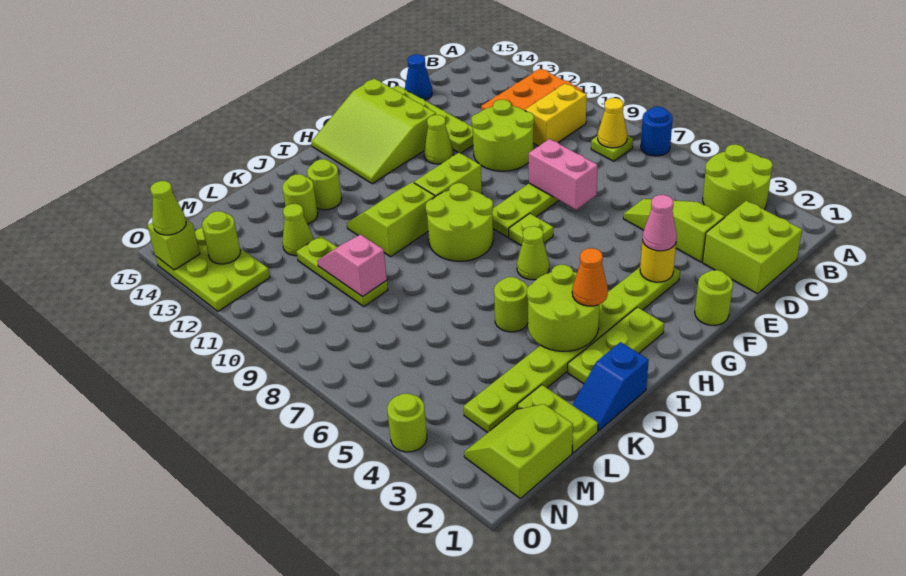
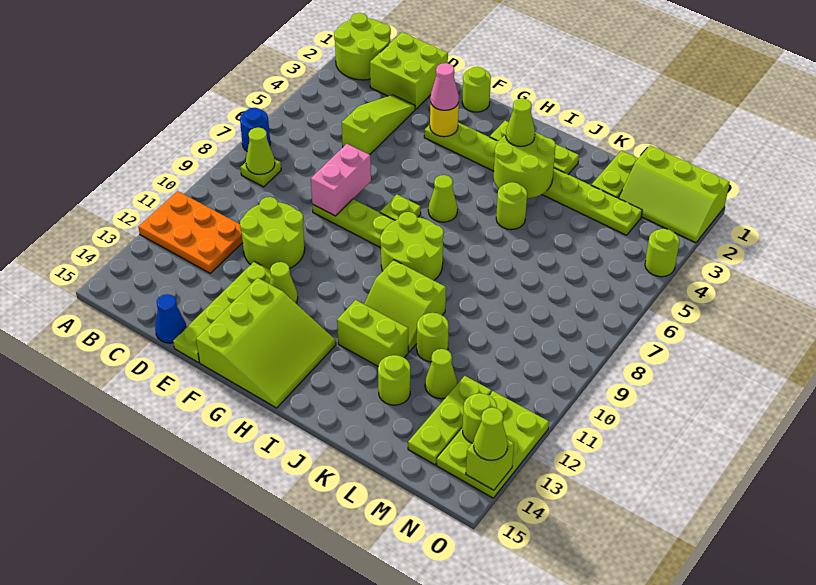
lime 2x2 round brick [703,144,773,218] -> lime 2x2 round brick moved to [334,13,391,80]
yellow 1x1 cone [598,98,627,148] -> lime 1x1 cone [246,128,275,174]
yellow 1x2 brick [525,84,587,146] -> none
lime 1x3 slope [623,199,725,262] -> lime 1x3 slope turned to [342,95,415,155]
lime 1x2 brick [414,153,482,197] -> lime 1x2 brick moved to [337,300,408,366]
orange 1x1 cone [572,248,608,306] -> lime 1x1 cone [506,99,535,146]
blue 1x2 slope [573,342,649,431] -> none
lime 1x1 round brick [307,159,342,210] -> lime 1x1 round brick moved to [417,313,449,362]
lime 1x3 plate [296,236,388,306] -> lime 1x3 plate moved to [408,376,491,465]
pink 1x2 slope [317,235,387,297] -> none
lime 2x2 slope [464,404,573,498] -> lime 2x3 slope [619,145,730,243]

